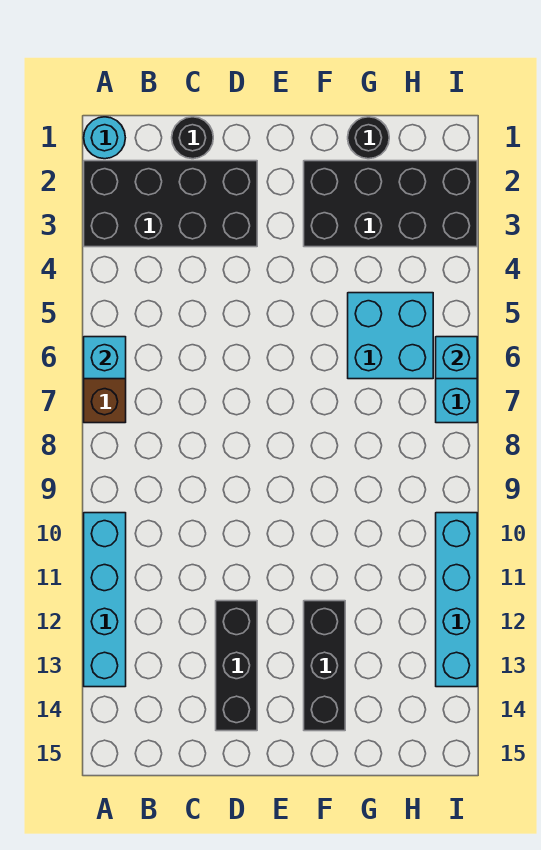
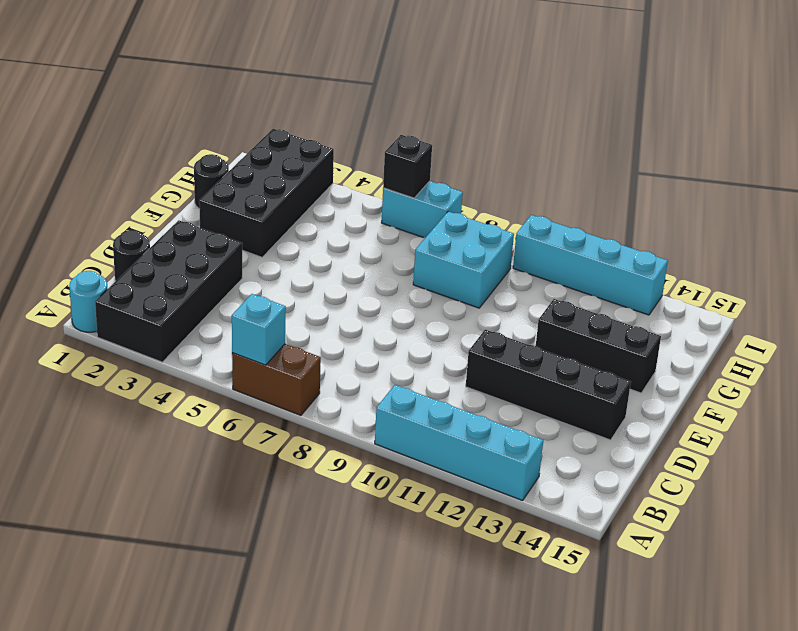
black 1x3 brick [216,601,257,731] -> black 1x4 brick [466,330,631,440]
cyan 2x2 brick [348,293,433,379] -> cyan 2x2 brick moved to [413,211,514,308]
cyan 1x1 brick [436,337,477,379] -> black 1x1 brick [383,135,432,198]

